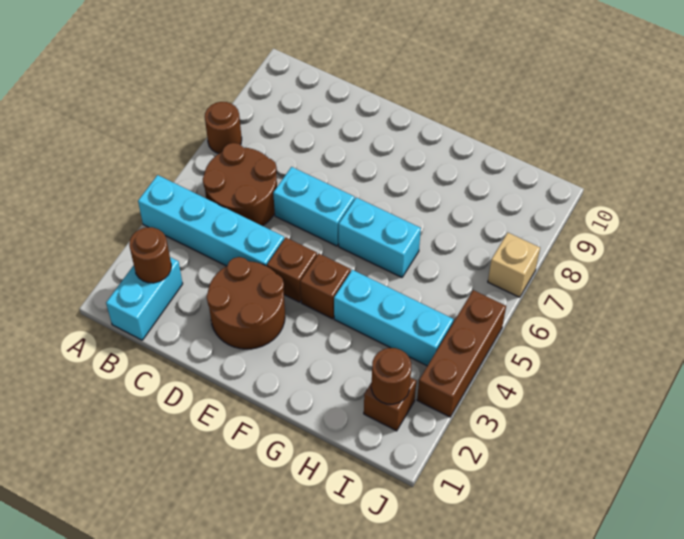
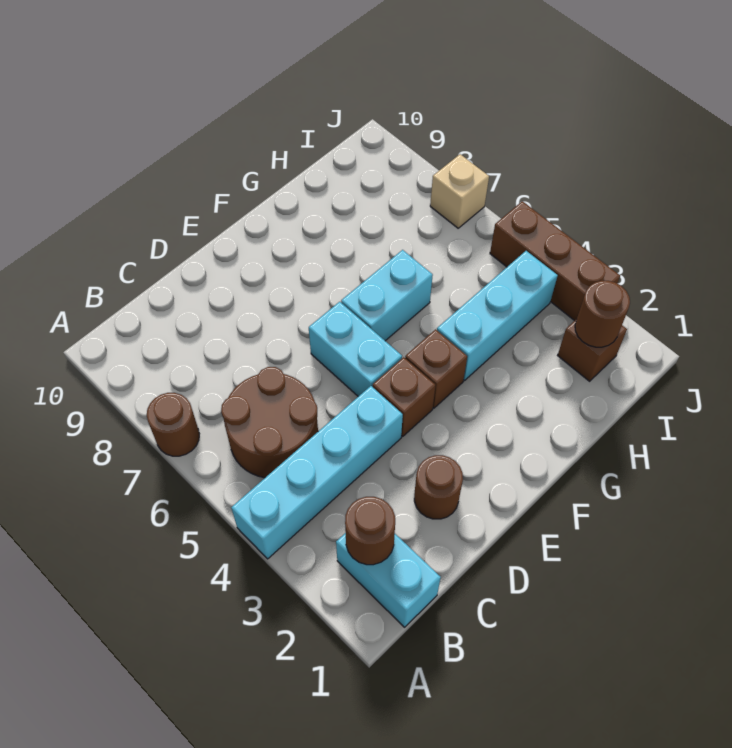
brown 2x2 round brick [206,257,285,349] -> brown 1x1 round brick [414,455,463,519]
cyan 1x2 brick [273,167,355,246] -> cyan 1x2 brick turned to [309,302,402,396]

